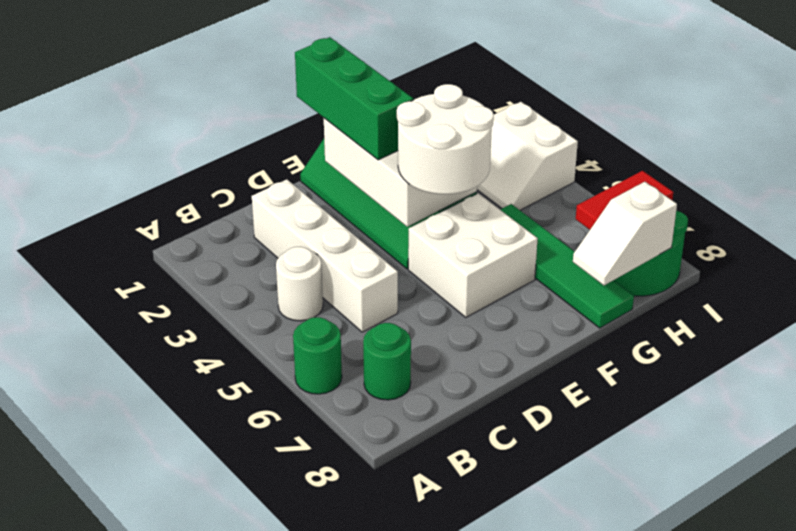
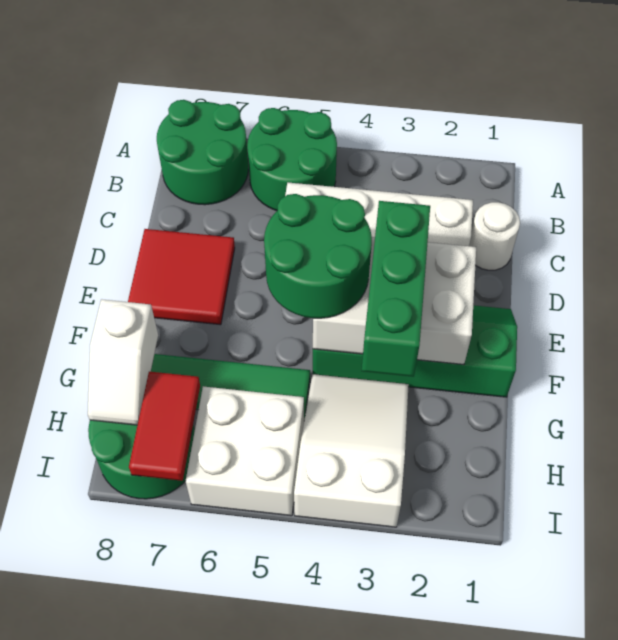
green 1x1 round brick [293,317,342,394] -> green 2x2 round brick [247,108,337,211]
white 1x1 round brick [276,247,323,321] -> white 1x1 round brick moved to [469,202,520,270]
green 1x1 round brick [363,323,411,400] -> green 2x2 round brick [157,100,248,205]
none -> red 2x2 tile [128,229,235,325]
green 1x3 brick [295,37,413,160] -> green 1x3 brick turned to [362,201,430,377]
white 2x2 round brick [397,84,494,194] -> green 2x2 round brick [264,194,372,318]
white 2x2 brick [408,193,538,317] -> white 2x2 brick moved to [186,386,304,516]
white 1x2 slope [573,182,677,285] -> white 1x2 slope turned to [88,299,158,425]
white 2x2 slope [477,102,578,210] -> white 2x3 slope [294,374,409,527]

